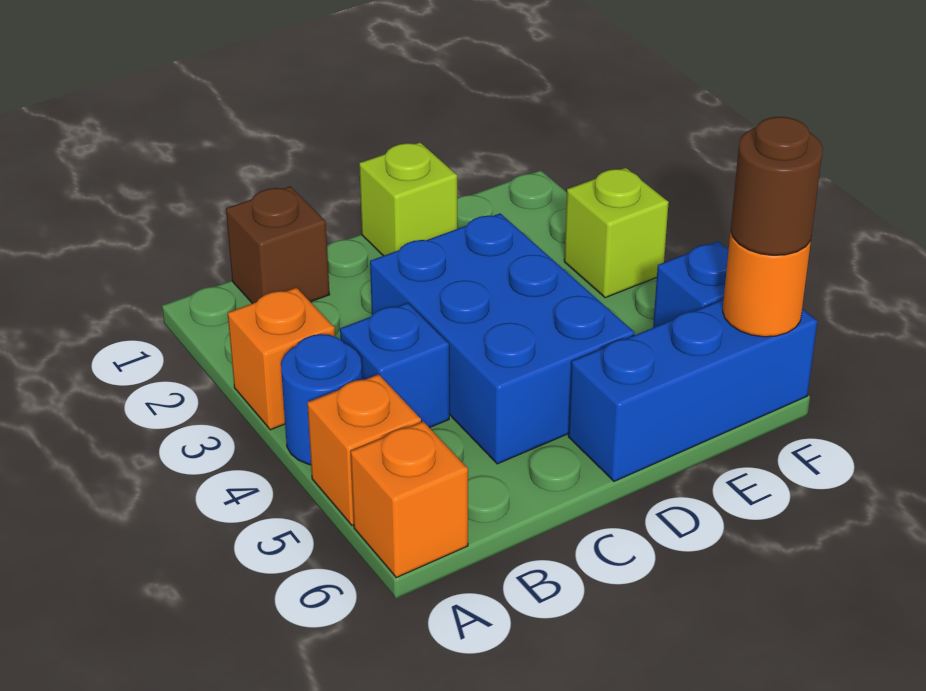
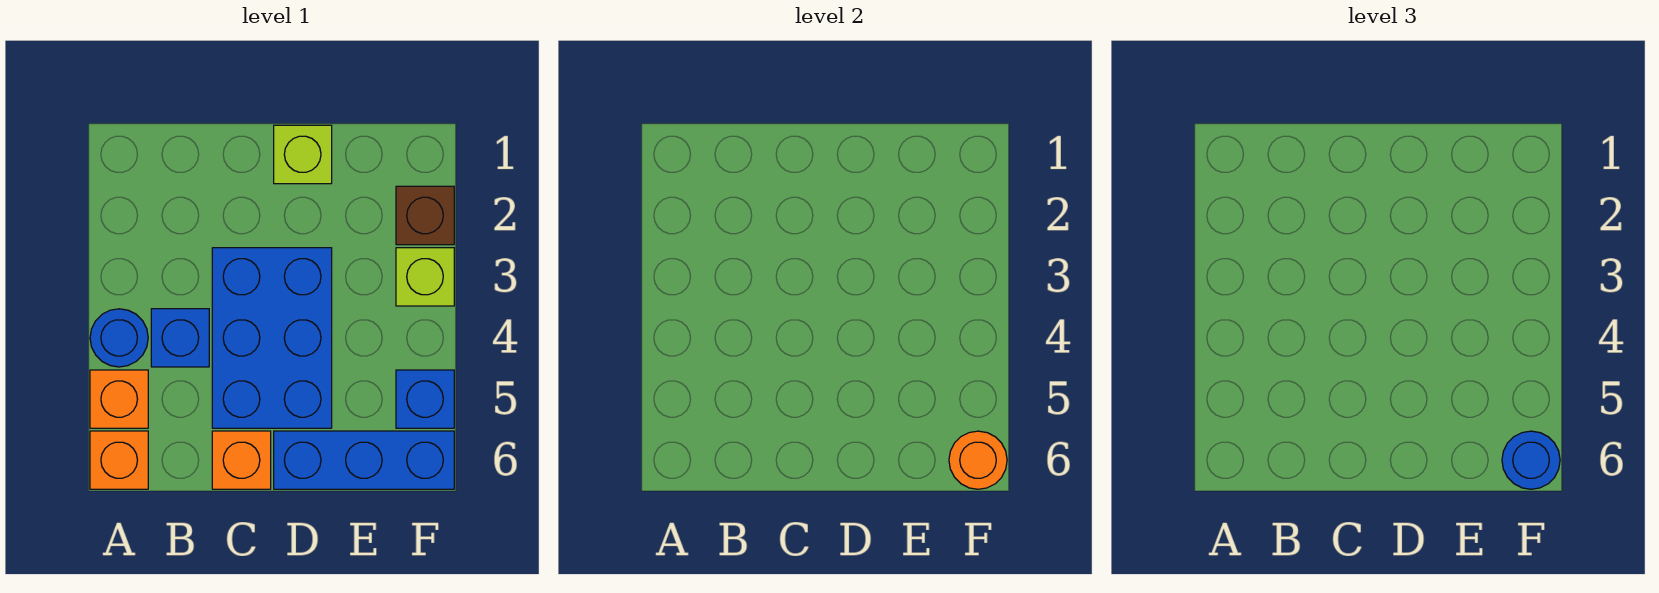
orange 1x1 brick [228,288,335,430] -> orange 1x1 brick moved to [212,431,271,489]
brown 1x1 brick [226,186,330,303] -> brown 1x1 brick moved to [396,186,454,245]
brown 1x1 round brick [731,117,823,255] -> blue 1x1 round brick [1502,431,1560,489]

